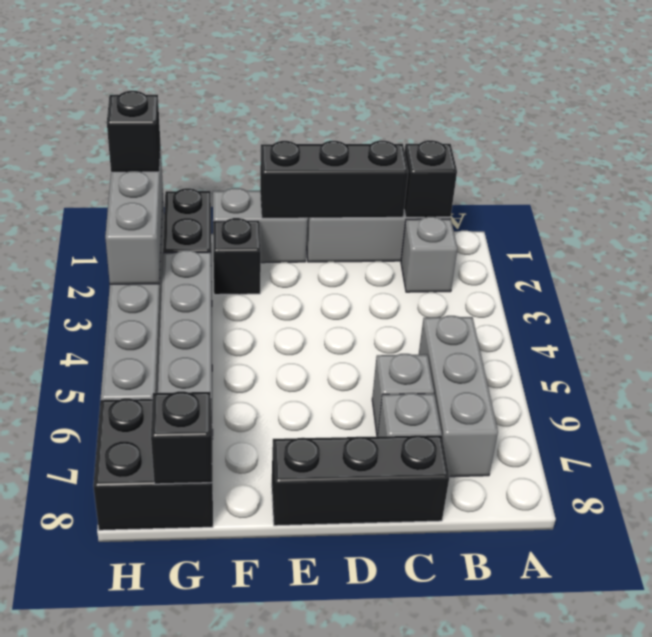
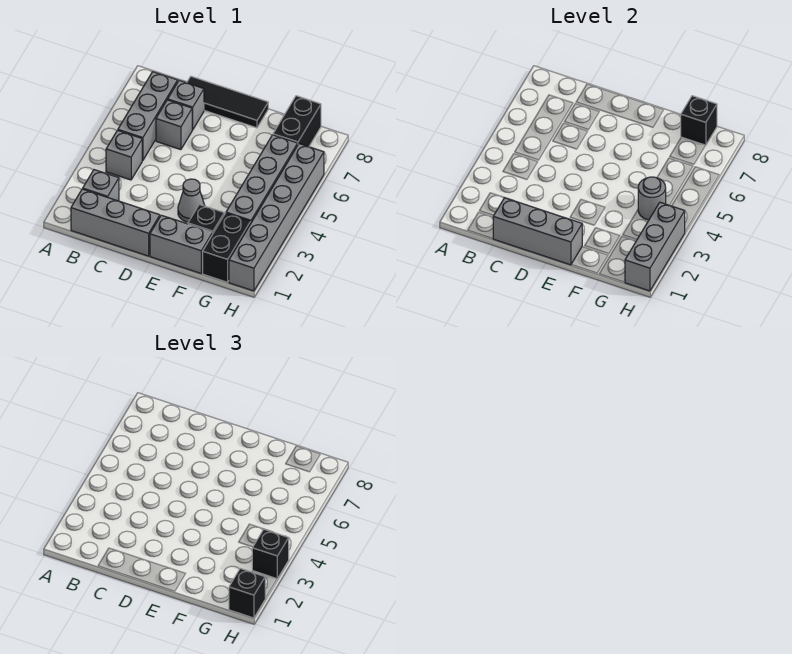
black 1x1 brick [404,140,457,217] -> black 1x1 brick moved to [252,529,289,579]
none -> grey 1x1 brick [106,130,142,180]
black 1x3 brick [260,141,408,218] -> grey 1x3 brick [493,198,582,265]
black 1x3 brick [272,435,449,526] -> black 1x3 tile [187,76,268,128]
none -> grey 1x1 cone [178,179,205,222]
none -> grey 1x1 round brick [638,177,666,220]
black 2x2 brick [93,398,213,530] -> black 1x2 brick [273,96,321,147]

